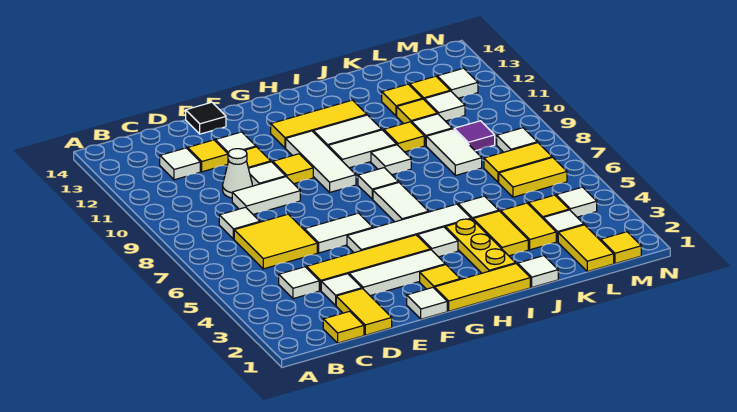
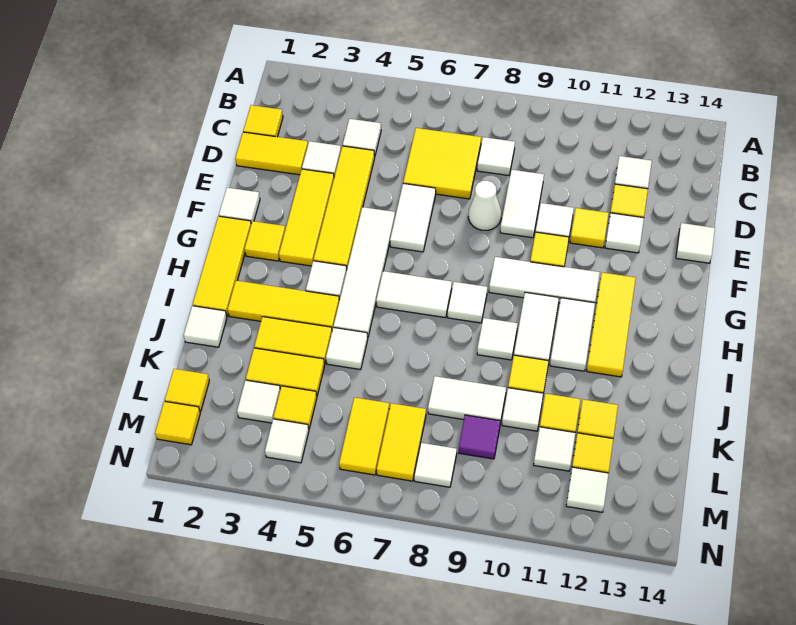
white 1x1 cone [223,149,252,198] -> white 1x1 cone moved to [468,181,501,230]
white 1x3 tile [349,250,445,296] -> yellow 1x3 tile [279,169,334,266]
black 1x1 tile [186,102,226,134] -> white 1x1 tile [676,223,715,263]
yellow 1x3 plate [445,219,516,273] -> yellow 1x3 tile [228,281,339,330]
yellow 1x2 tile [558,225,614,271] -> yellow 1x1 tile [165,369,209,412]

